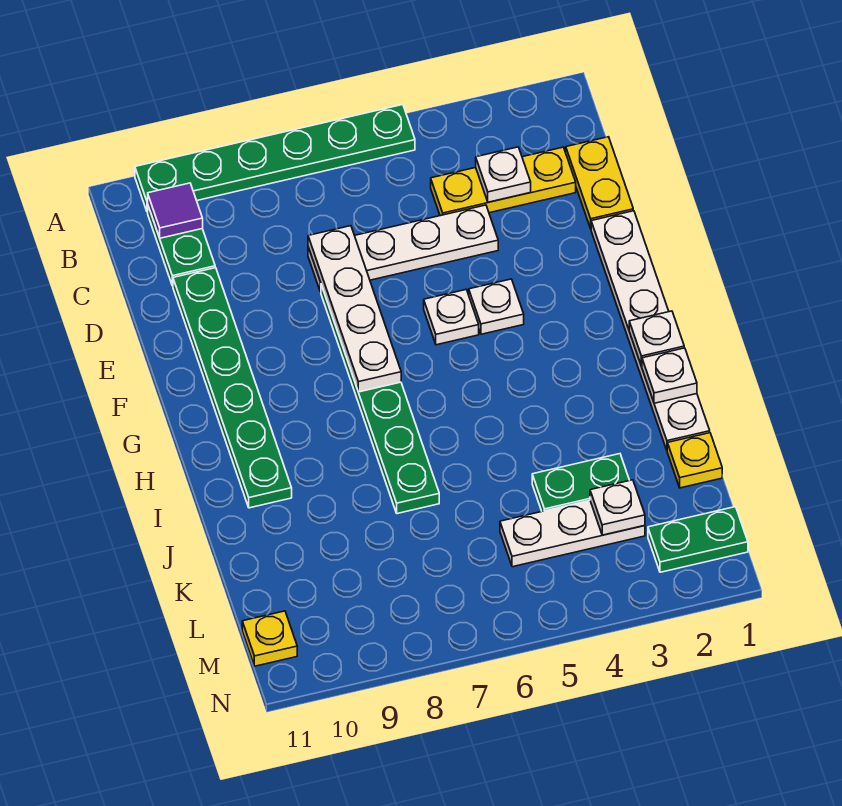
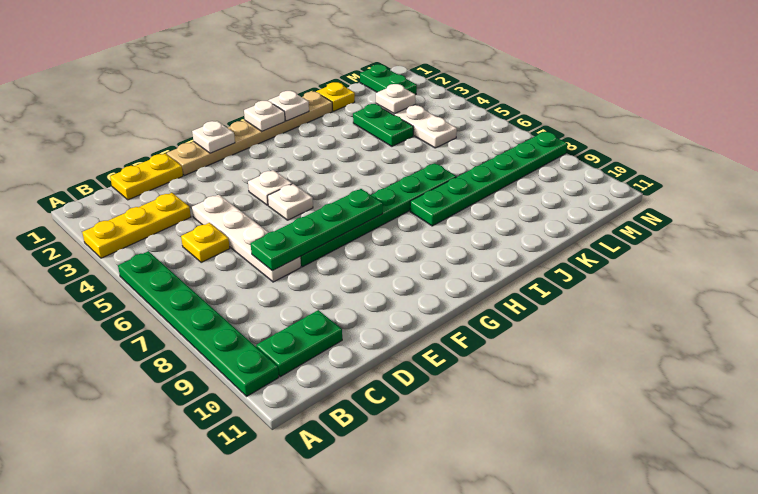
purple 1x1 tile [148,183,203,238] -> none
yellow 1x3 plate [431,147,576,216] -> yellow 1x3 plate turned to [82,193,191,258]
white 1x1 plate [476,147,531,202] -> white 1x1 plate moved to [192,121,235,153]
white 1x4 plate [308,226,401,392] -> green 1x4 plate [251,189,383,271]
green 1x6 plate [173,268,292,508] -> green 1x6 plate moved to [410,132,567,226]
white 1x6 plate [591,211,710,450] -> tan 1x6 plate [167,92,333,176]
yellow 1x1 plate [242,611,297,666] -> yellow 1x1 plate moved to [181,223,230,262]

